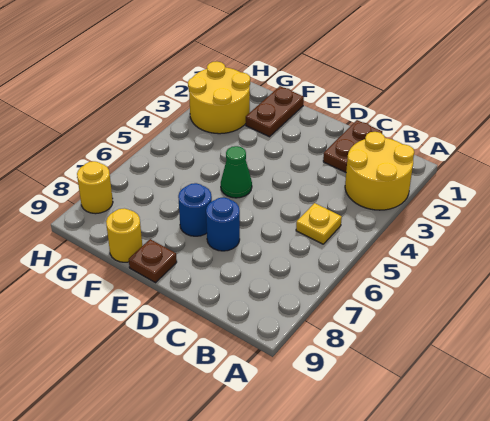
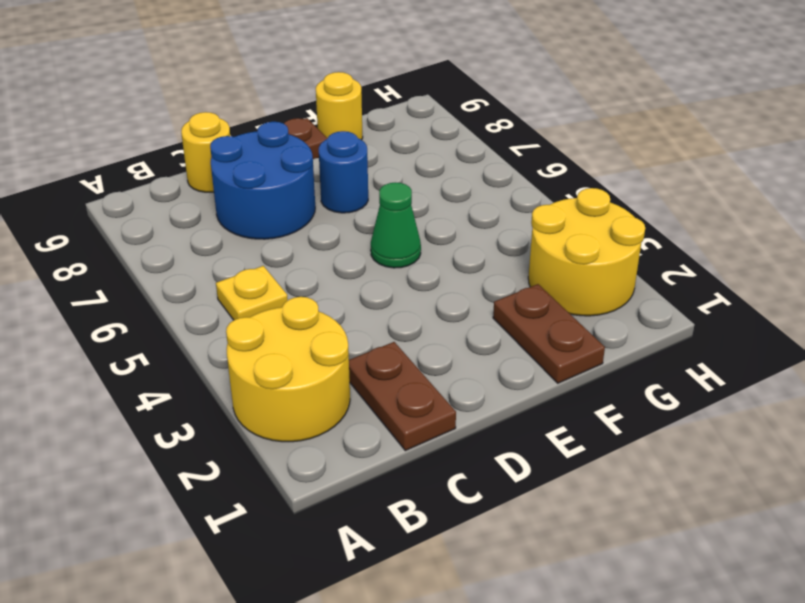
blue 1x1 round brick [206,197,240,251] -> blue 2x2 round brick [210,122,315,239]
yellow 1x1 round brick [77,161,113,214] -> yellow 1x1 round brick moved to [181,112,230,192]

